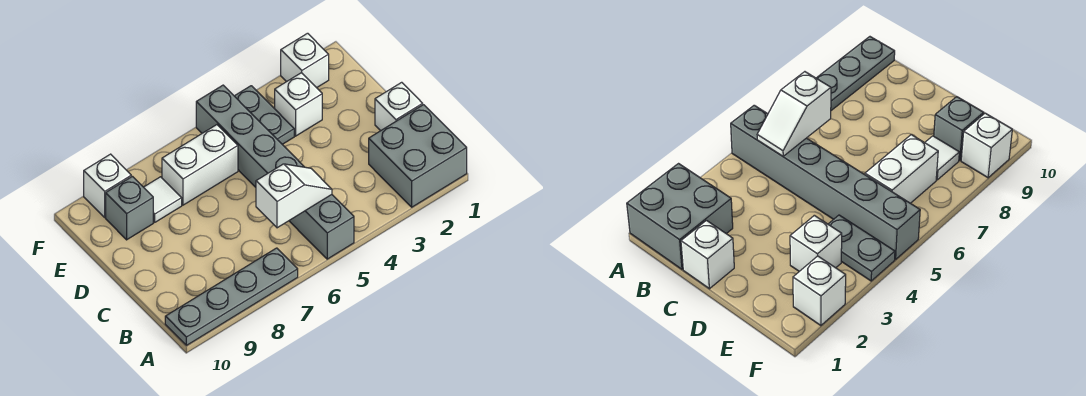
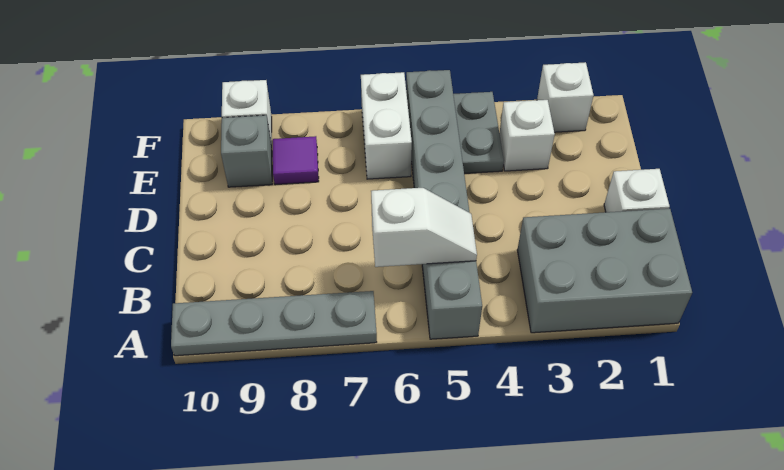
grey 2x2 brick [369,105,467,207] -> grey 2x3 brick [517,209,692,333]
white 1x2 brick [162,125,238,205] -> white 1x2 brick turned to [361,72,412,179]
white 1x1 tile [144,177,182,222] -> purple 1x1 tile [273,136,319,185]

